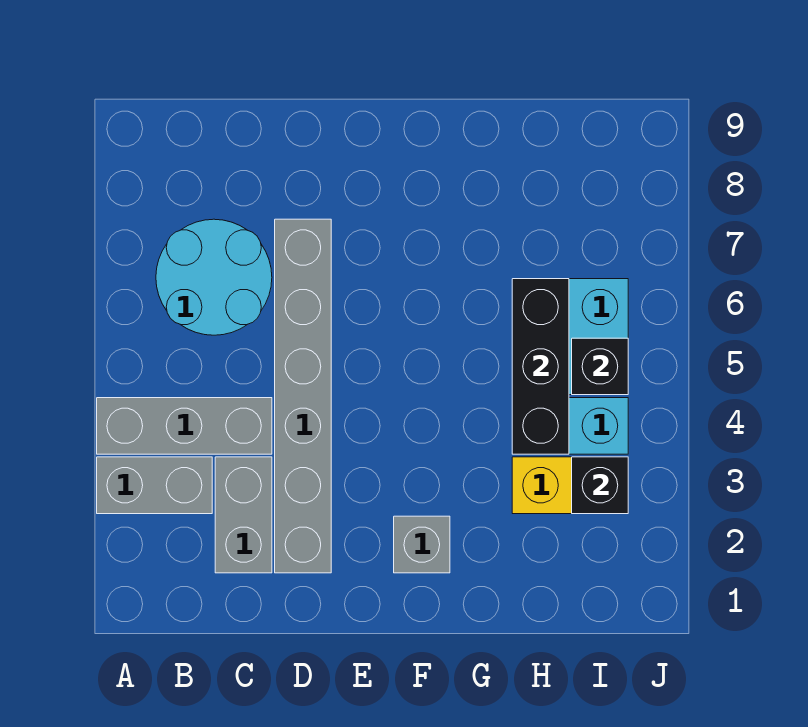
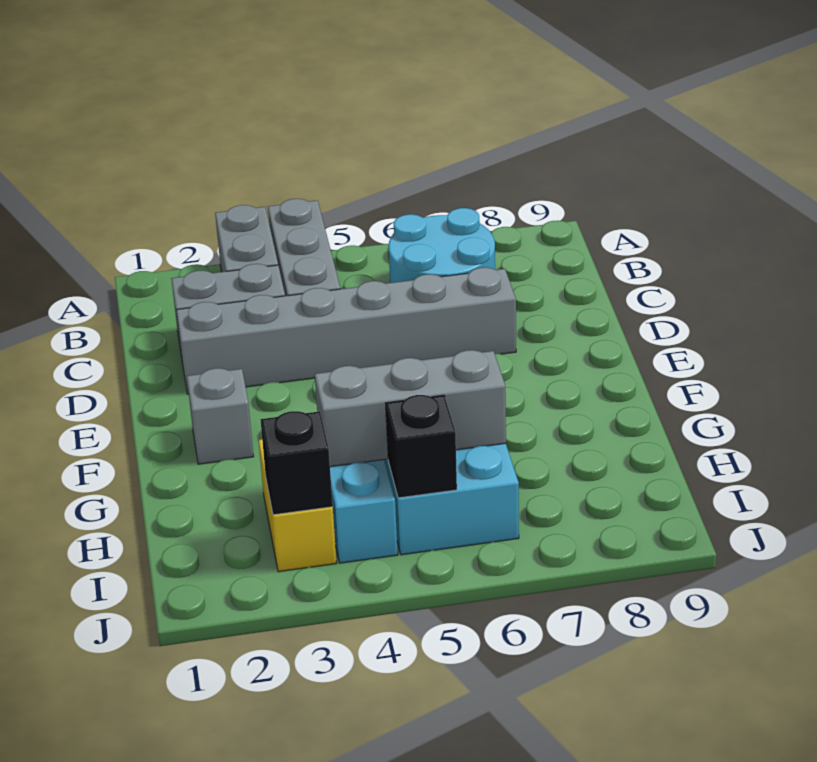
black 1x3 brick [512,279,569,454] -> grey 1x3 brick [315,350,506,467]

